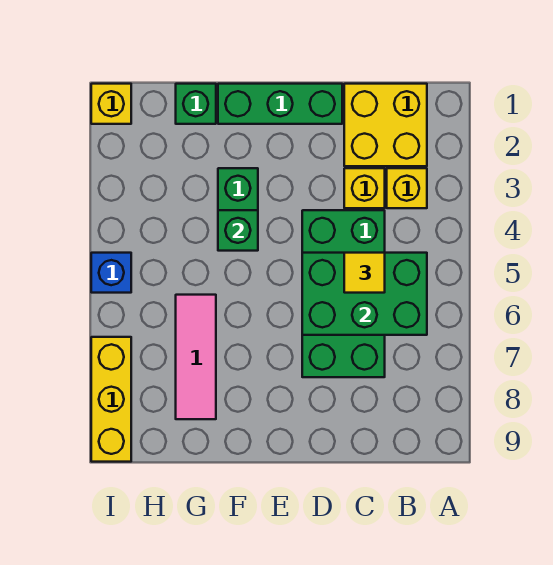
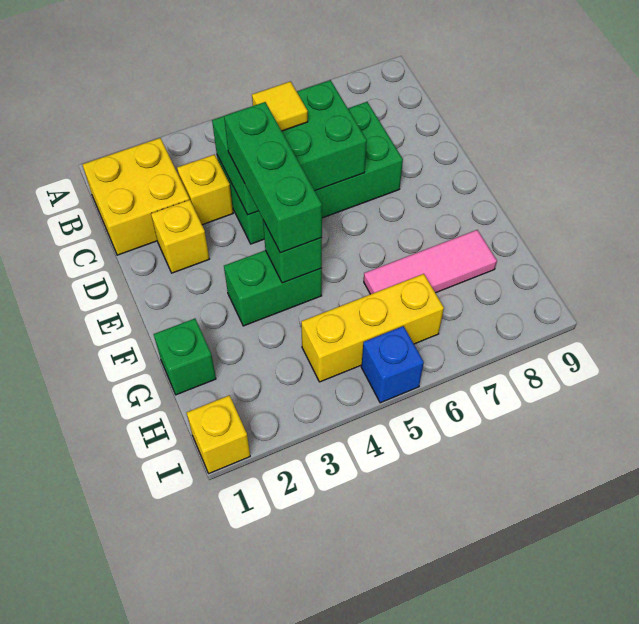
yellow 1x1 brick [387,168,427,208] -> yellow 1x1 brick moved to [151,200,209,273]
green 2x3 brick [302,253,427,335] -> green 2x3 brick turned to [212,80,367,215]
green 1x3 brick [218,84,342,124] -> green 1x3 brick moved to [224,102,322,253]
yellow 1x3 brick [91,337,131,462] -> yellow 1x3 brick moved to [301,274,444,382]

